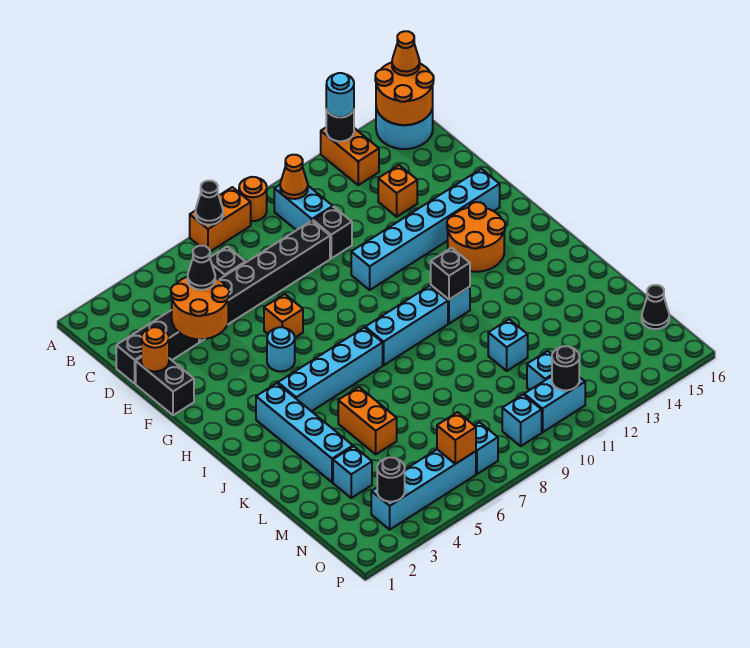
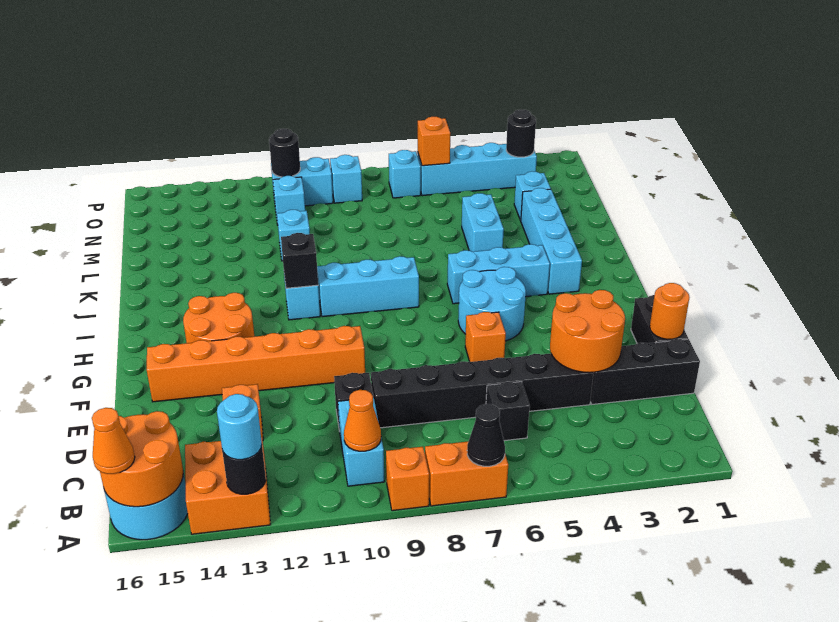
orange 1x1 round brick [239,177,267,221] -> orange 1x1 brick [386,447,429,511]
orange 1x2 brick [321,128,379,185] -> orange 2x2 brick [185,436,271,534]
black 1x1 cone [188,246,215,290] -> none
cyan 1x6 brick [351,169,500,290] -> orange 1x6 brick [147,326,365,402]
cyan 1x1 round brick [267,327,295,371] -> cyan 2x2 round brick [458,267,526,341]
cyan 1x4 brick [278,328,383,411] -> cyan 1x3 brick [447,244,550,304]
orange 1x2 brick [338,387,397,454] -> cyan 1x2 brick [462,193,504,252]
black 1x1 cone [642,285,669,329] -> none

